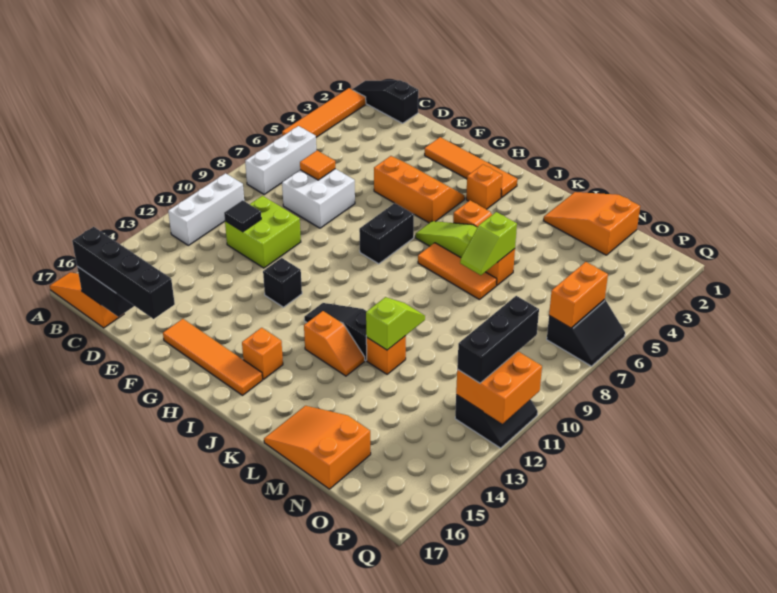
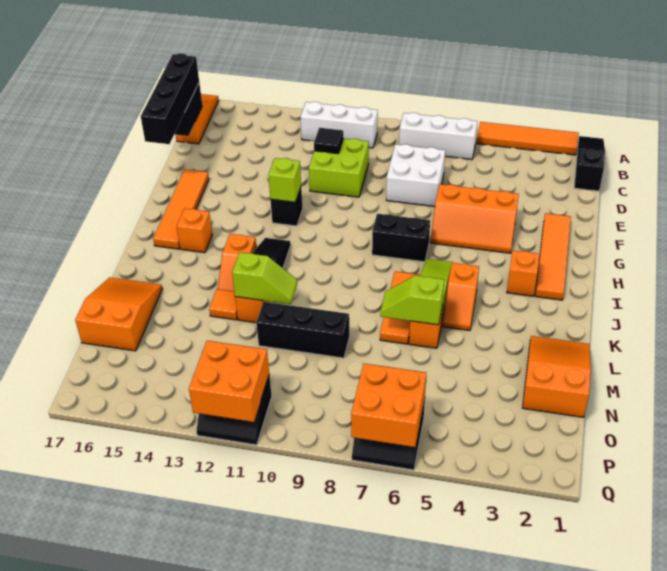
orange 1x1 tile [300,151,335,180] -> orange 1x1 tile moved to [209,289,238,320]
orange 2x3 slope [374,156,465,223] -> orange 2x3 slope turned to [430,184,519,253]
none -> lime 1x1 brick [268,158,301,202]
orange 1x2 brick [549,262,608,328] -> orange 2x2 brick [351,364,426,447]
black 1x3 brick [457,296,539,383] -> black 1x3 brick moved to [256,302,349,358]

